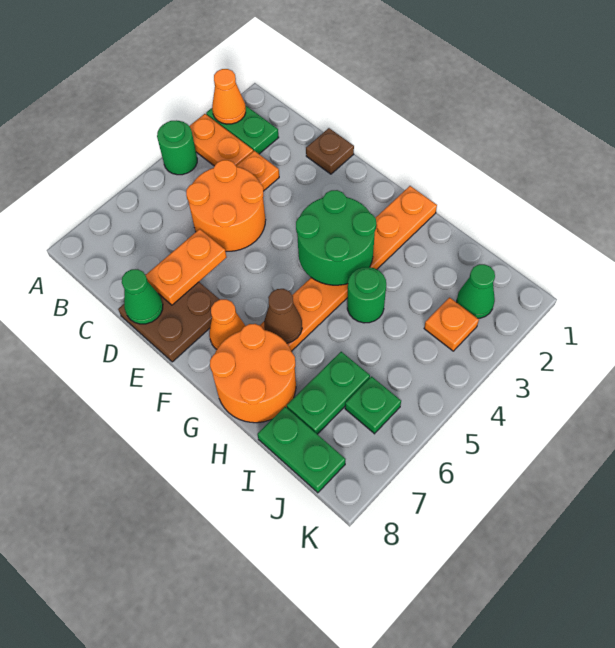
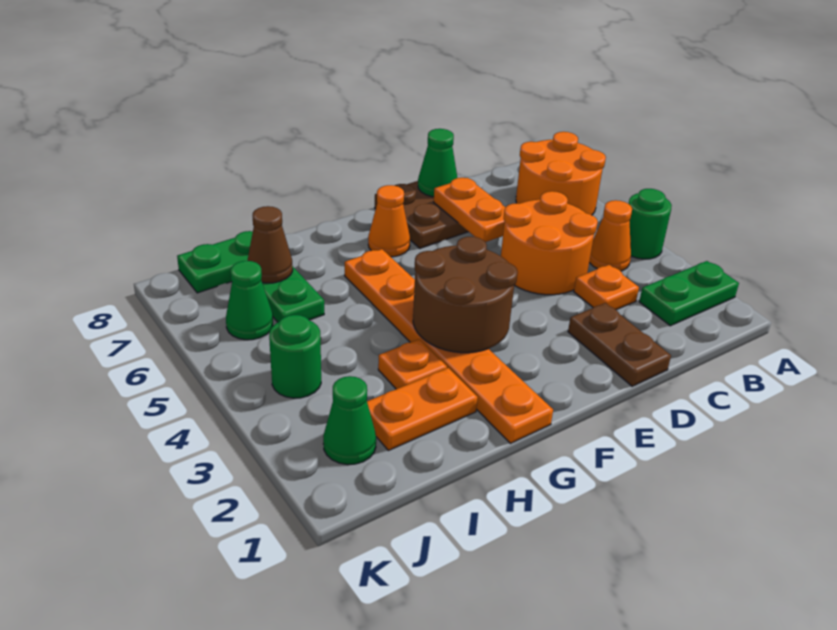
orange 1x1 cone [212,69,246,124] -> orange 1x1 cone moved to [589,200,632,271]
orange 1x2 plate [190,114,253,166] -> orange 1x2 plate moved to [367,368,478,451]
brown 1x1 plate [306,128,354,174] -> brown 1x2 plate [568,303,671,386]
green 2x2 round brick [296,190,376,285] -> brown 2x2 round brick [413,237,518,353]
brown 1x1 cone [264,289,302,343] -> brown 1x1 cone moved to [247,206,293,283]
orange 2x2 round brick [210,324,296,423] -> orange 2x2 round brick moved to [516,132,606,215]
green 1x1 round brick [347,267,386,323] -> green 1x1 round brick moved to [269,315,321,398]
orange 1x1 plate [424,298,479,351] -> orange 1x1 plate moved to [378,339,447,389]
green 1x1 plate [345,376,401,434] -> green 1x1 cone [226,261,273,340]

